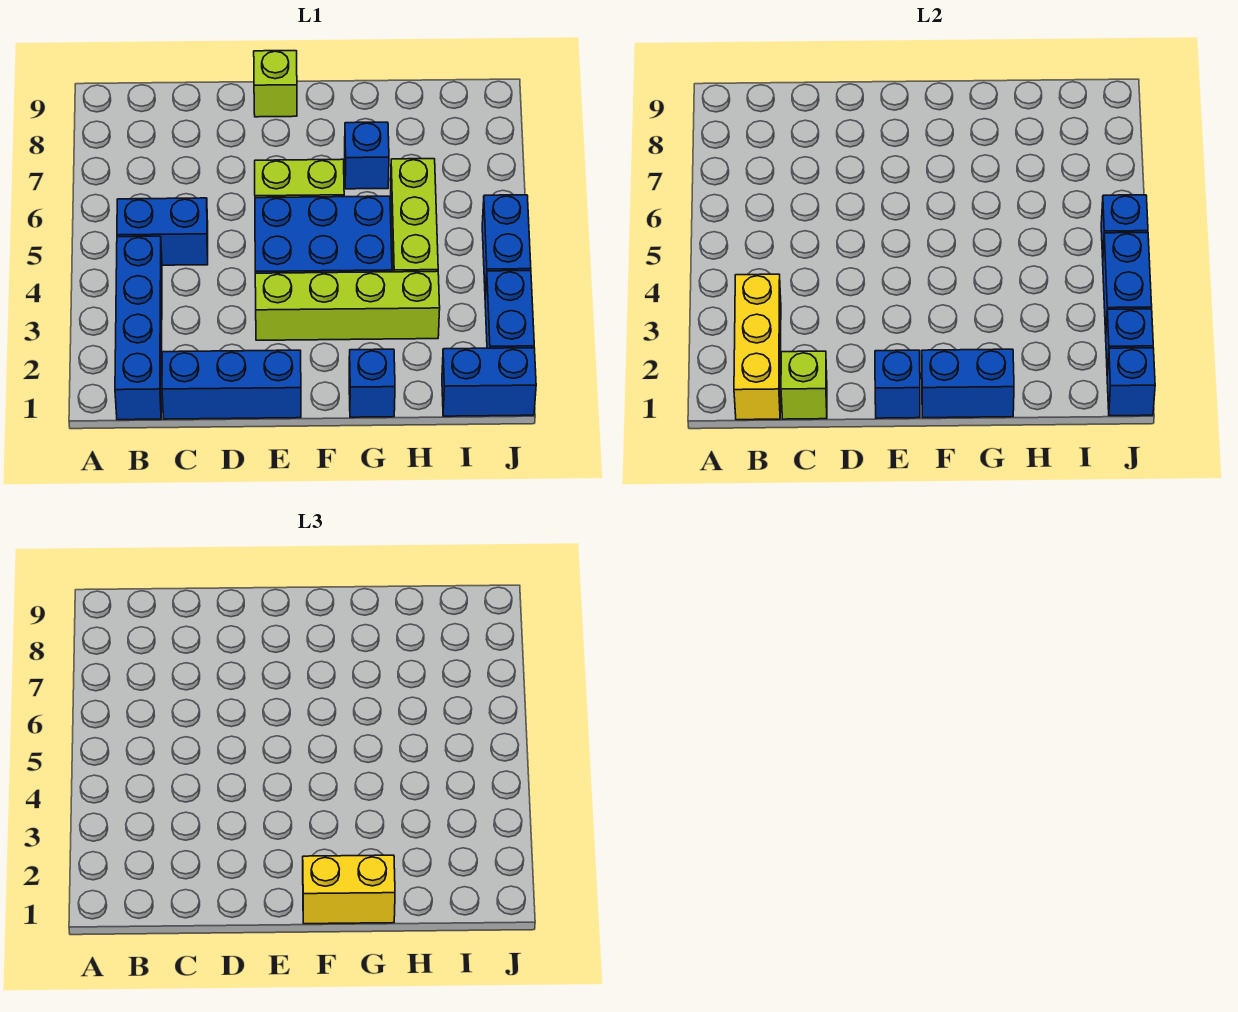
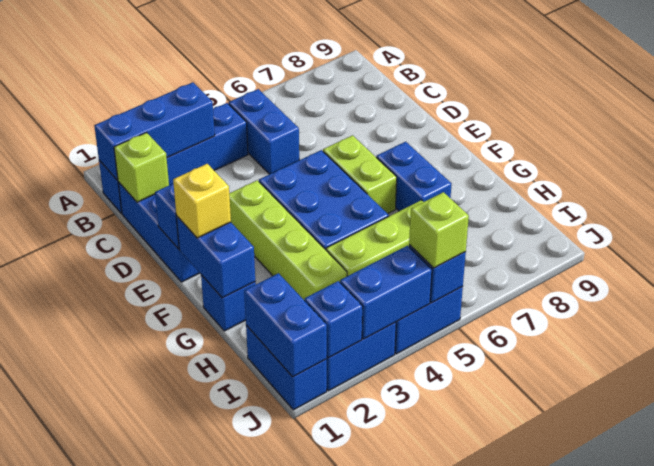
yellow 1x3 brick [734,274,781,420] -> blue 1x3 brick [94,82,215,180]
lime 1x1 brick [254,51,297,117] -> lime 1x1 brick moved to [409,192,469,268]
yellow 1x2 brick [303,855,395,924] -> yellow 1x1 brick [173,164,231,238]
blue 1x1 brick [345,122,389,189] -> blue 1x2 brick [376,142,451,211]
blue 1x1 brick [1107,348,1155,416] -> blue 1x2 brick [244,273,327,377]

